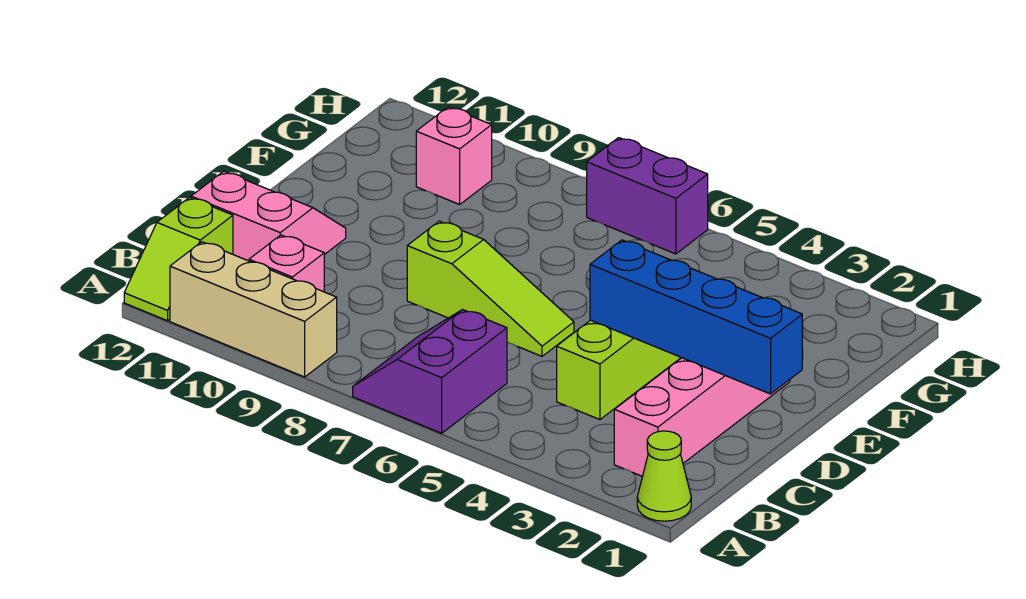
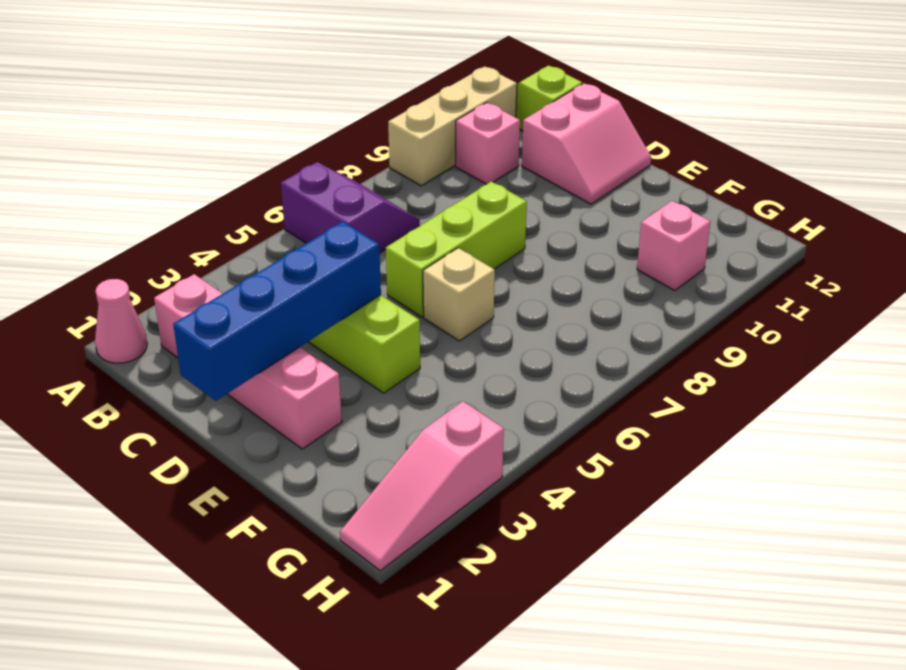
lime 1x1 cone [637,431,691,521] -> pink 1x1 cone [95,279,147,363]
lime 1x3 slope [407,221,574,356] -> lime 1x3 brick [386,181,527,317]
none -> tan 1x1 brick [423,248,495,341]
none -> pink 1x3 slope [340,402,504,571]
purple 1x2 brick [587,138,708,254] -> none

